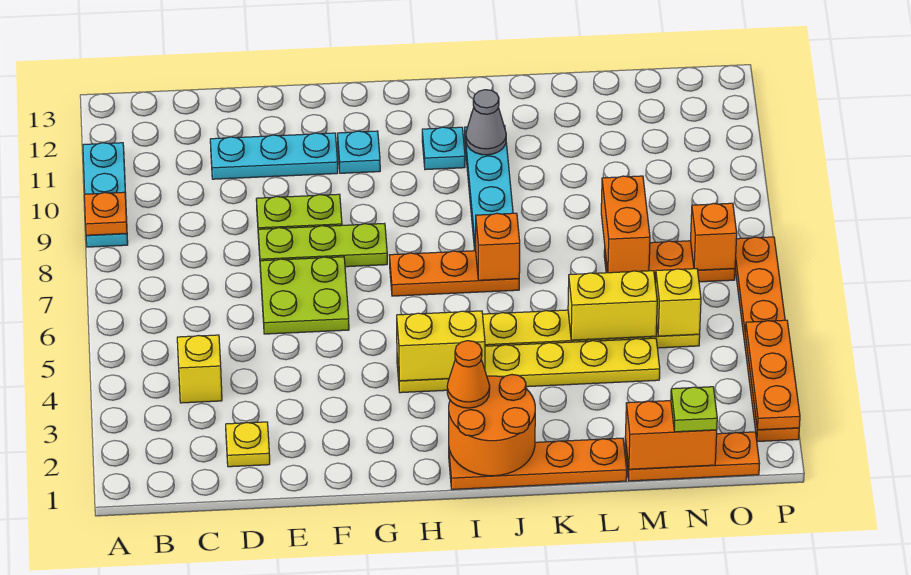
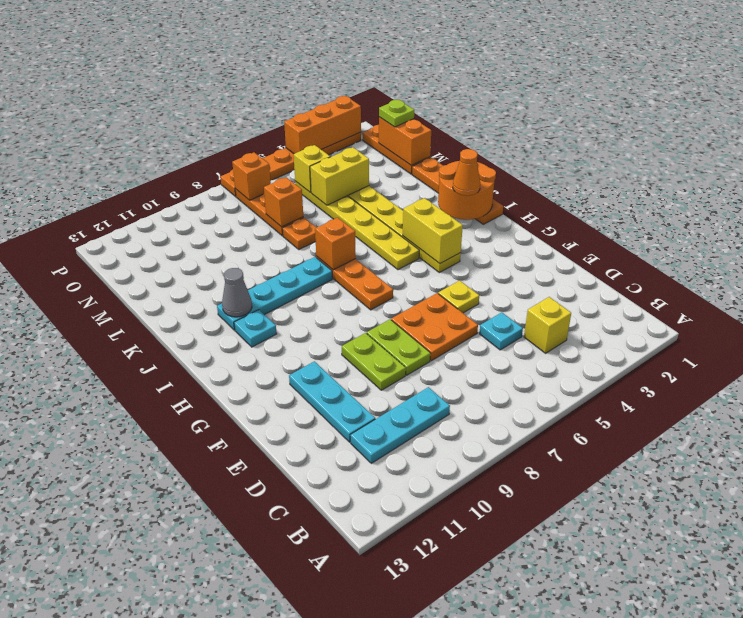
cyan 1x3 plate [83,143,128,247] -> cyan 1x3 plate moved to [350,387,450,463]
orange 1x1 plate [84,192,127,235] -> orange 1x1 plate moved to [282,218,316,249]
yellow 1x1 plate [226,422,270,467] -> yellow 1x1 plate moved to [438,280,479,313]
lime 2x2 plate [260,257,349,334] -> orange 2x2 plate [391,293,478,361]
lime 1x3 plate [258,223,387,267] -> lime 1x2 plate [367,319,430,375]
cyan 1x1 plate [338,131,380,173] -> cyan 1x1 plate moved to [479,312,523,350]
yellow 1x2 brick [568,271,657,340] -> yellow 1x2 brick turned to [310,147,369,205]
orange 1x2 brick [601,176,650,273] -> orange 1x1 brick [264,177,303,227]
orange 1x3 plate [745,320,800,430] -> orange 1x3 brick [284,96,361,154]

